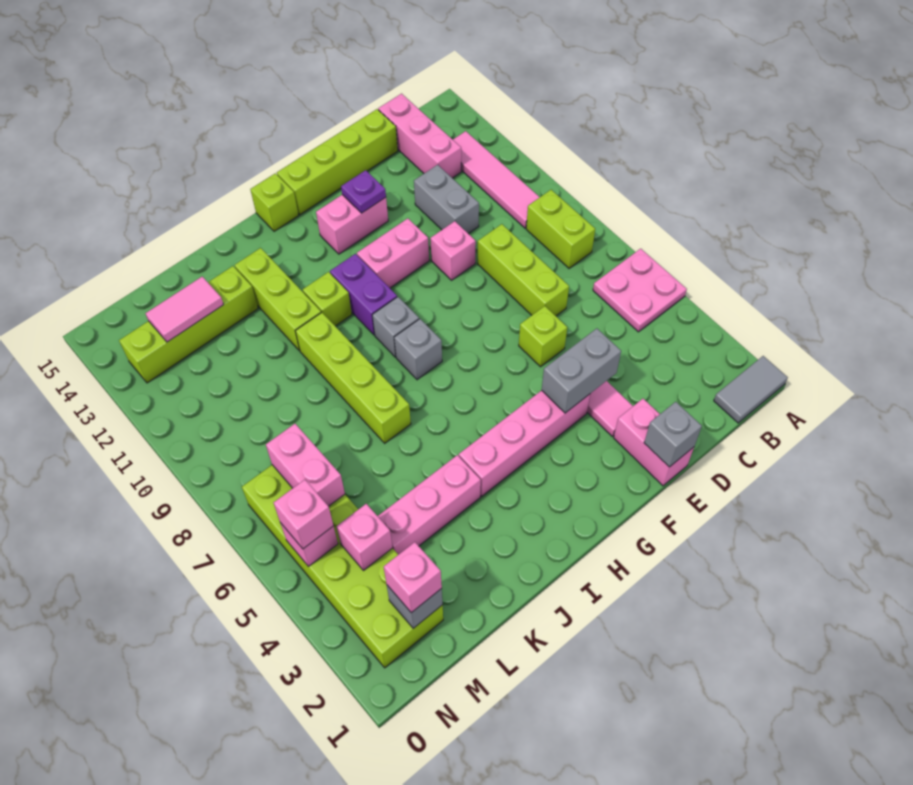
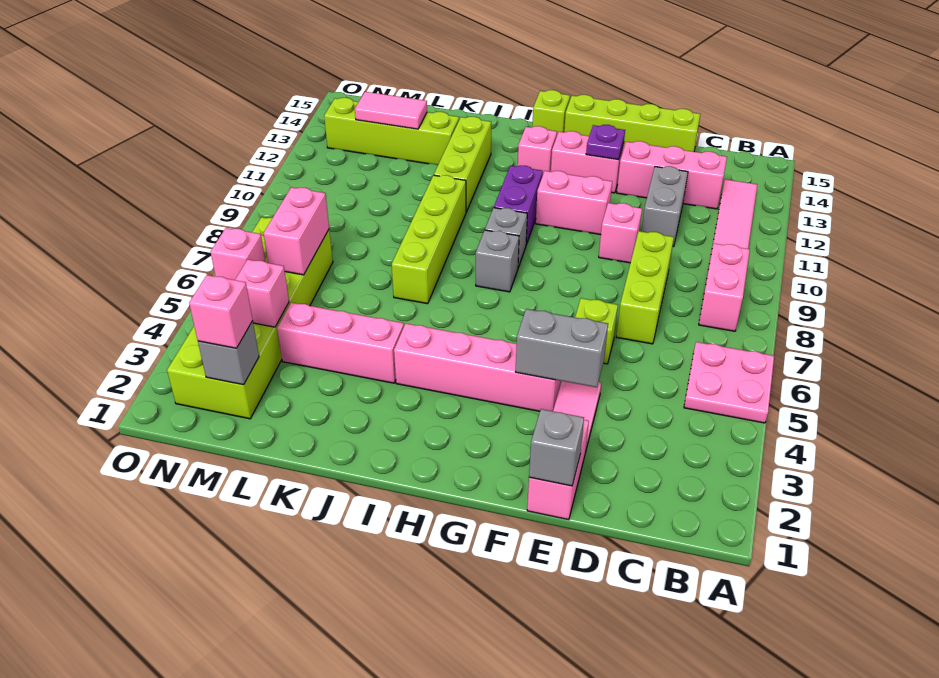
grey 1x2 tile [714,356,788,423] -> none
lime 1x2 brick [526,190,595,268] -> pink 1x2 brick [699,243,750,331]
pink 1x3 brick [378,94,461,178] -> pink 1x3 brick turned to [617,141,727,209]
lime 1x1 brick [303,272,352,326] -> none
pink 1x1 brick [274,480,333,549] -> pink 1x1 brick moved to [518,126,557,174]

